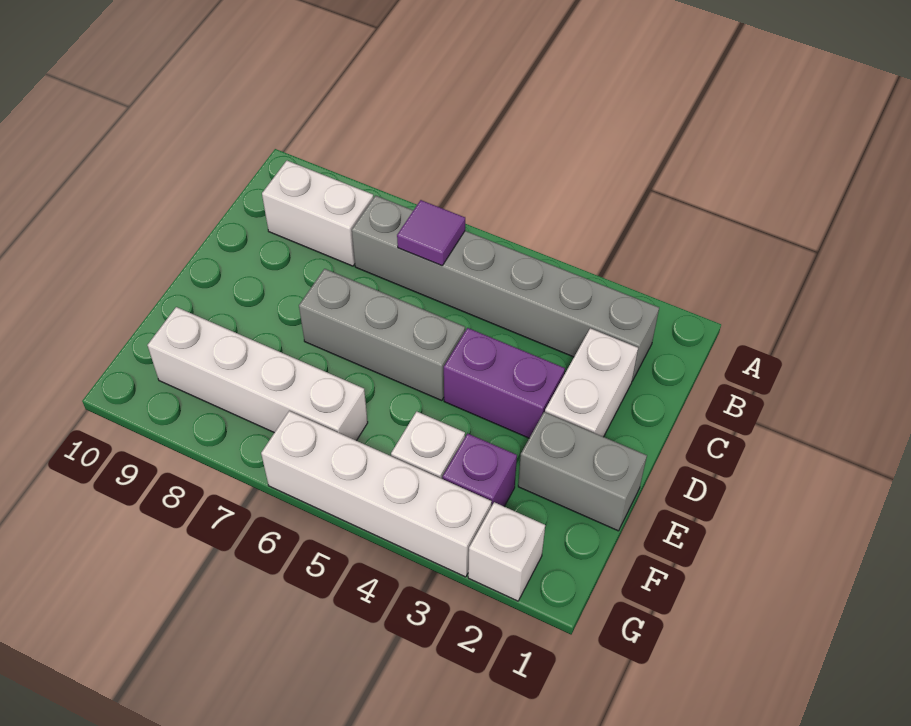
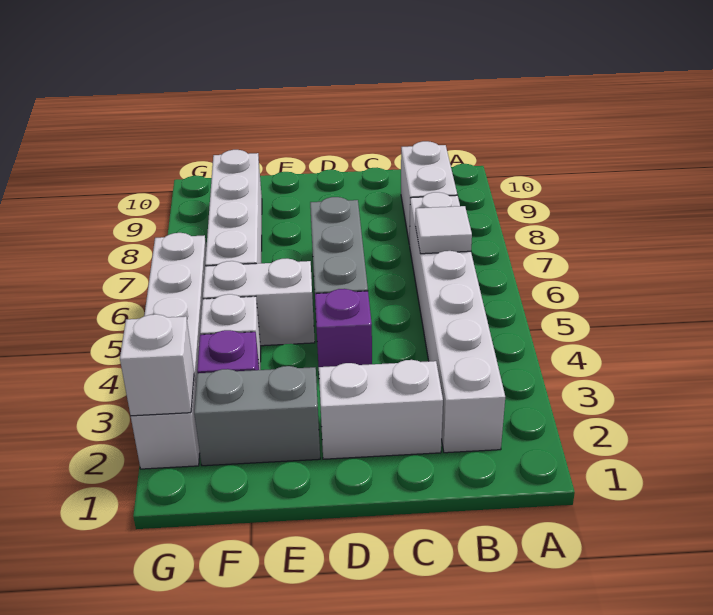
grey 1x6 brick [352,196,659,381] -> white 1x6 brick [410,192,505,453]
purple 1x1 tile [397,200,465,266] -> white 1x1 tile [415,206,472,254]
purple 1x2 brick [444,328,565,438] -> purple 1x1 brick [315,289,372,367]
grey 1x2 brick [518,412,647,531] -> grey 1x2 brick turned to [194,366,320,466]
none -> white 1x2 brick [203,259,315,346]
none -> white 1x1 brick [120,314,194,416]

